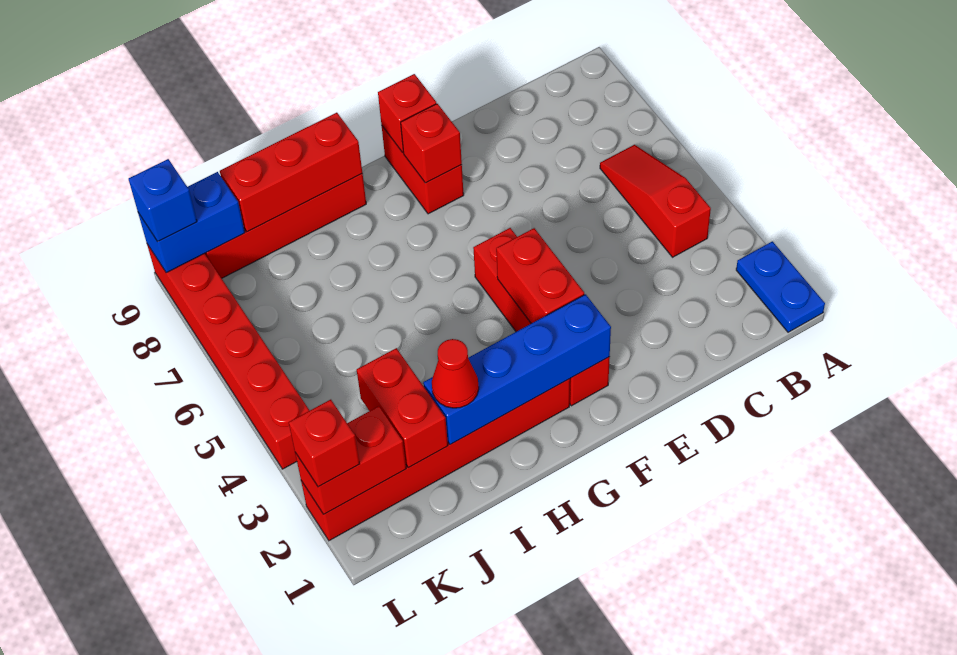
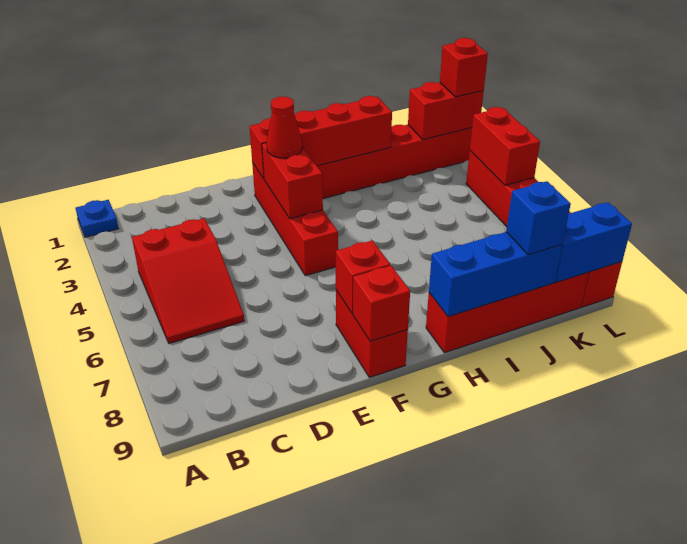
blue 1x2 plate [736,241,825,332] -> blue 1x1 plate [75,200,119,237]
red 1x3 slope [600,145,711,257] -> red 2x3 slope [132,218,244,343]
blue 1x4 brick [423,294,611,445] -> red 1x4 brick [249,96,392,179]
red 1x3 brick [220,113,362,232] -> blue 1x3 brick [429,232,562,317]
red 1x1 cone [432,339,479,408] -> red 1x1 cone moved to [266,97,302,158]
red 1x2 brick [357,348,448,468] -> red 1x2 brick moved to [470,107,540,185]
blue 1x1 brick [129,159,197,242] -> blue 1x1 brick moved to [506,181,571,255]

